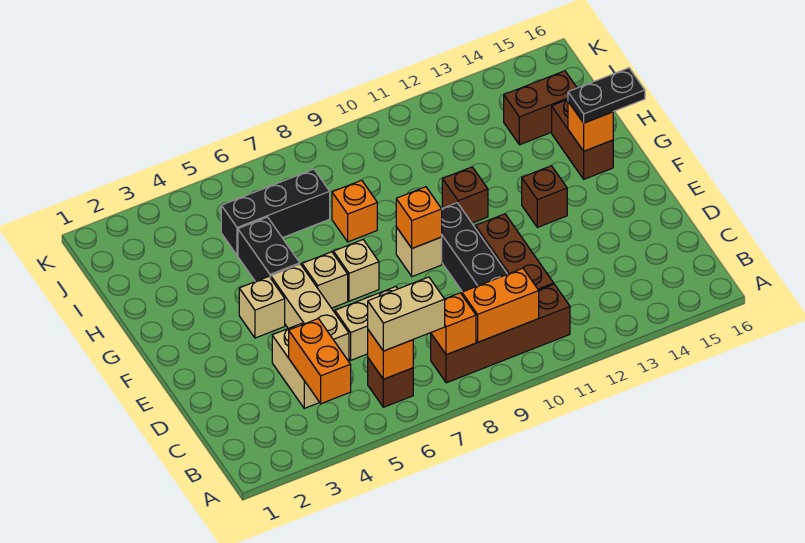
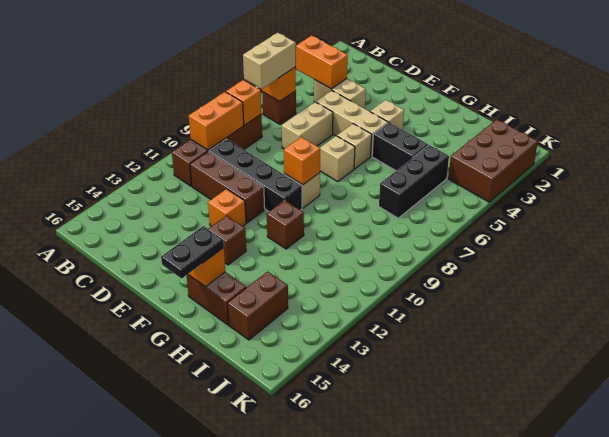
orange 1x1 brick [332,180,377,242] -> orange 1x1 brick moved to [208,189,246,226]
none -> brown 2x3 brick [448,119,538,202]

